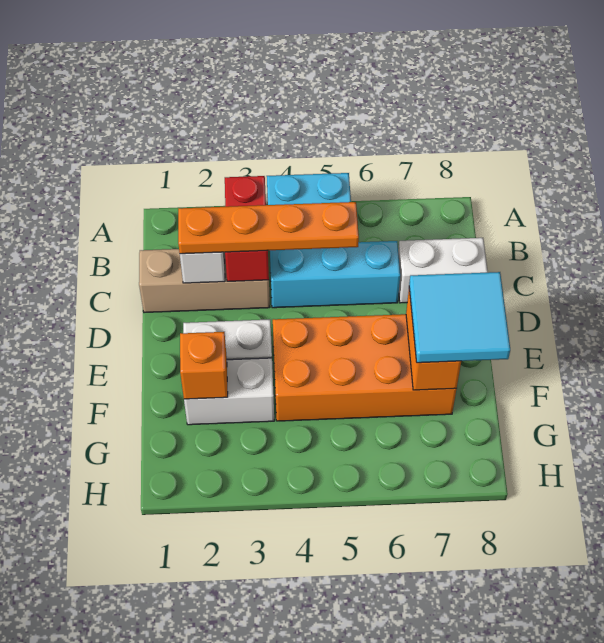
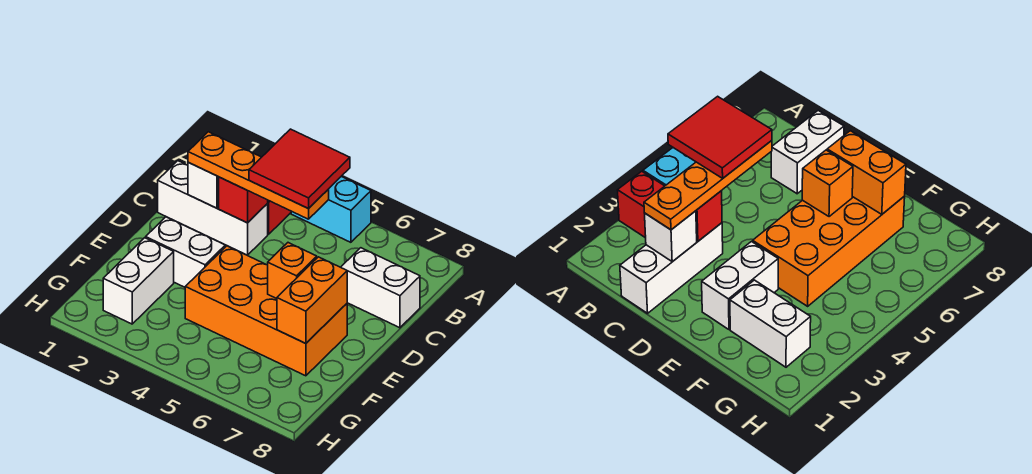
none -> red 2x2 tile [249,129,350,209]
tan 1x3 brick [139,249,270,313] -> white 1x3 brick [158,161,268,255]
cyan 1x3 brick [270,241,400,308] -> none
cyan 2x2 tile [409,272,510,363] -> none
white 1x2 brick [184,358,274,425] -> white 1x2 brick turned to [103,238,174,324]
orange 1x1 brick [180,332,228,399] -> orange 1x1 brick moved to [268,243,317,299]

